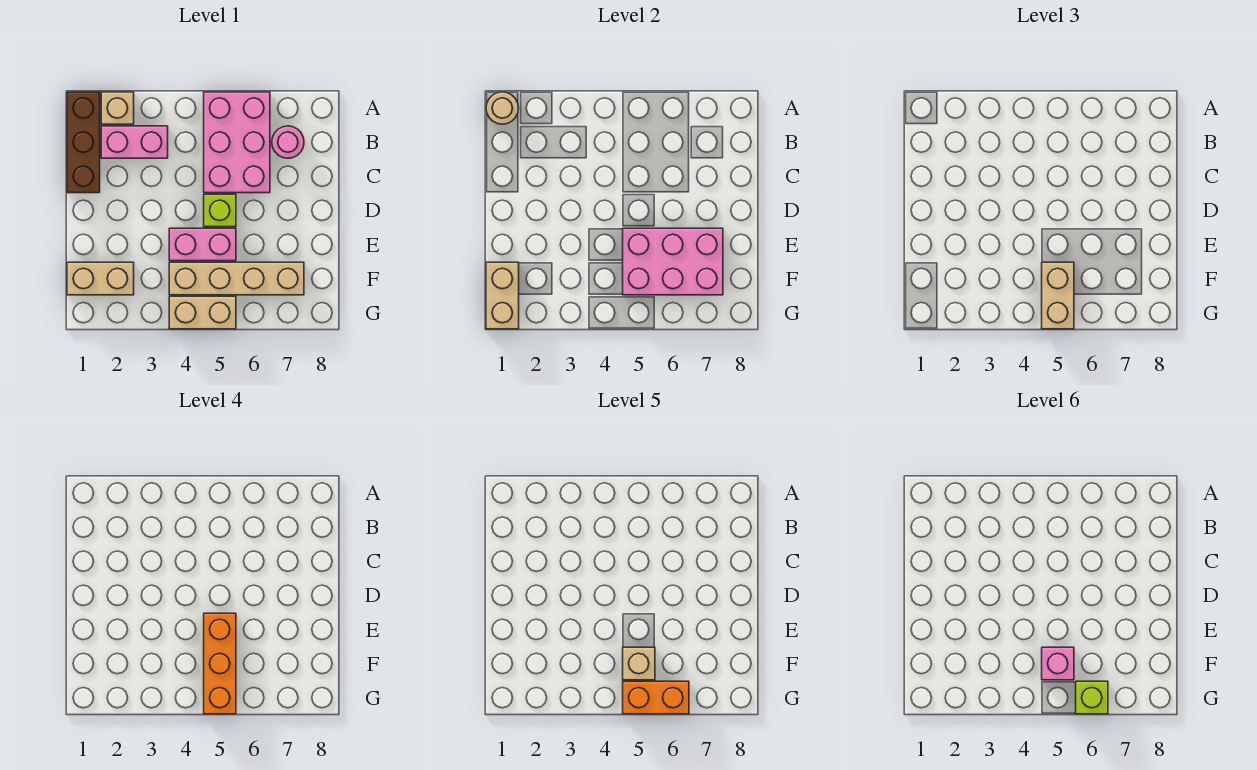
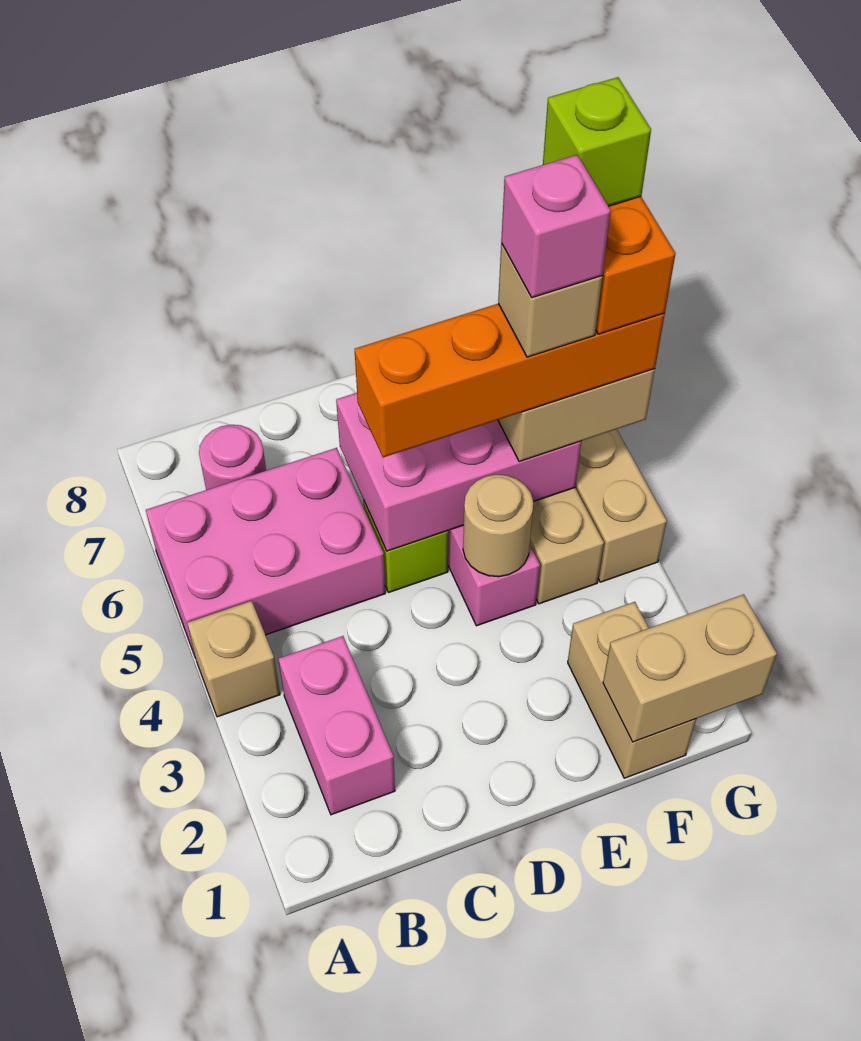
brown 1x3 brick [67,92,100,193] -> none
tan 1x1 round brick [486,92,519,124] -> tan 1x1 round brick moved to [463,475,533,577]
tan 1x1 brick [101,92,134,124] -> tan 1x1 brick moved to [187,601,280,717]
pink 2x3 brick [623,228,723,295] -> pink 2x3 brick turned to [336,393,581,551]
orange 1x3 brick [204,613,236,714] -> orange 1x4 brick [355,304,665,458]

